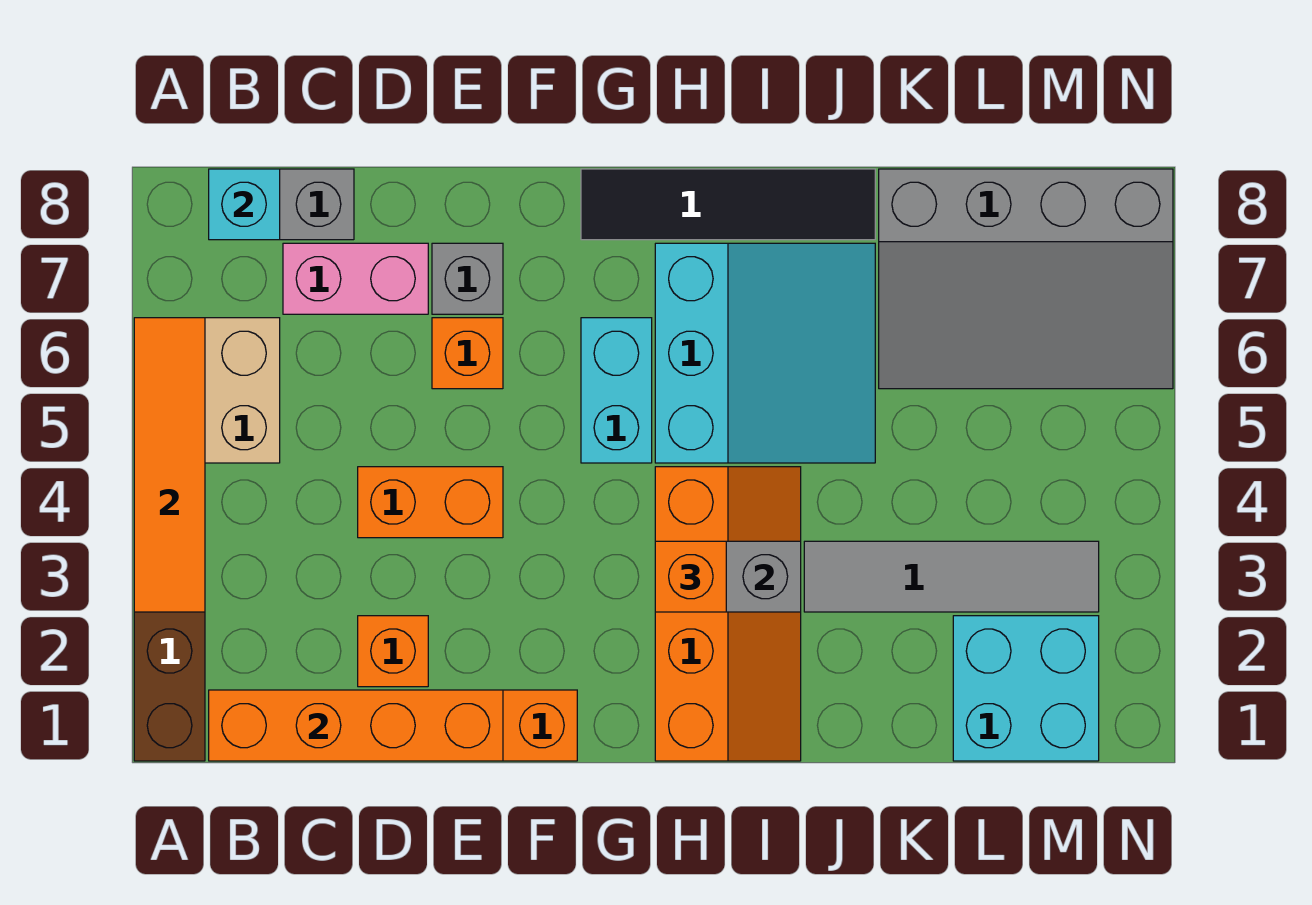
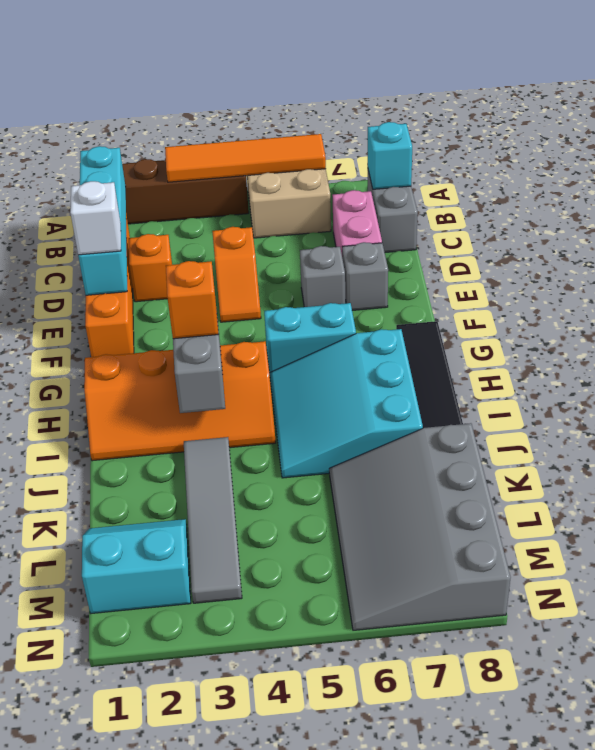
orange 1x4 brick [209,690,503,761] -> cyan 1x4 brick [78,146,127,295]
orange 1x2 brick [358,467,503,538] -> orange 1x2 slope [212,227,261,322]
none -> white 1x1 brick [70,181,121,255]
orange 1x1 brick [432,318,503,389] -> grey 1x1 brick [300,246,345,307]
cyan 3x3 slope [655,243,875,463] -> cyan 3x3 slope turned to [270,329,423,478]
cyan 2x2 brick [953,616,1099,761] -> cyan 2x2 slope [82,519,191,613]

